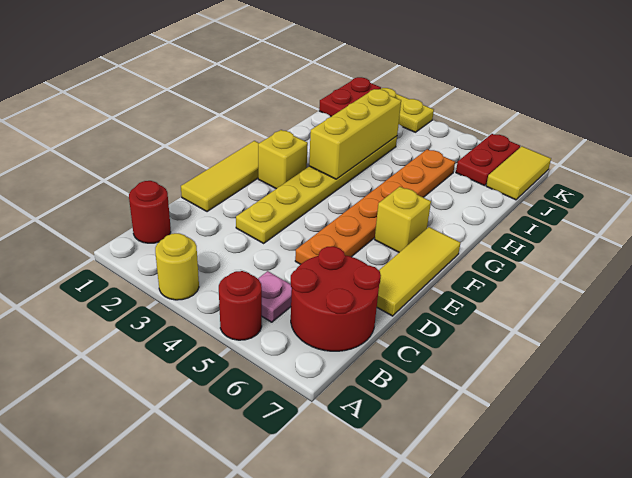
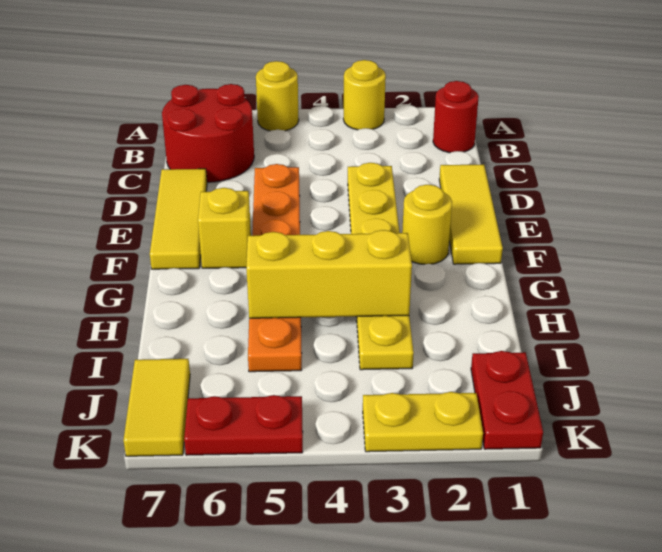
red 1x1 round brick [219,271,262,340] -> yellow 1x1 round brick [256,61,299,131]
pink 1x1 plate [258,271,292,322] -> none
yellow 1x1 brick [258,130,308,189] -> yellow 1x1 round brick [402,185,452,264]
yellow 1x3 brick [309,89,401,179] -> yellow 1x3 brick turned to [246,230,412,318]
red 1x2 plate [456,134,520,186] -> red 1x2 plate turned to [184,395,303,455]

